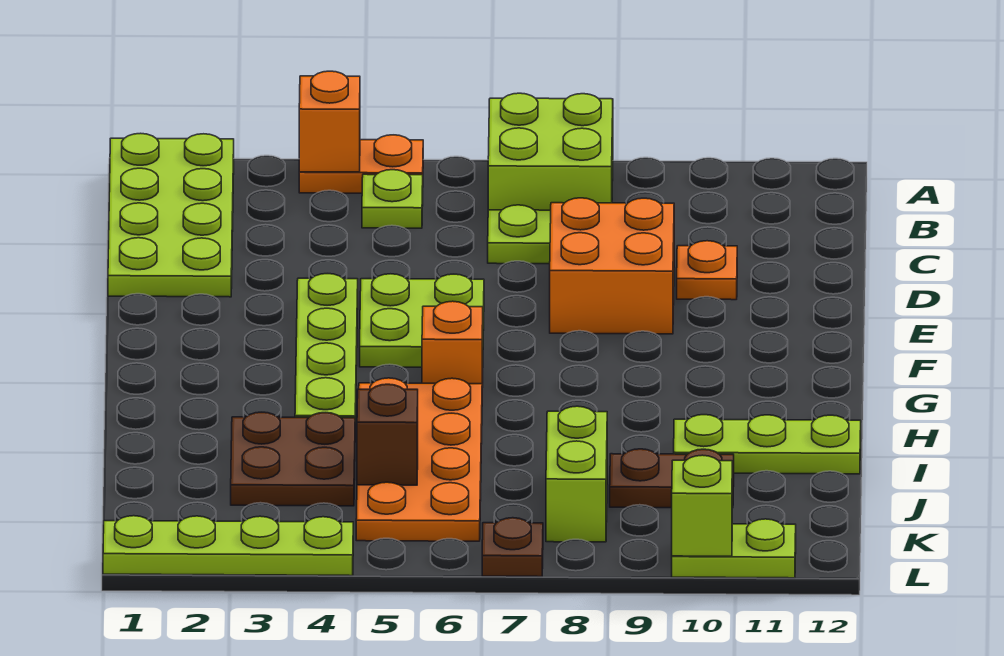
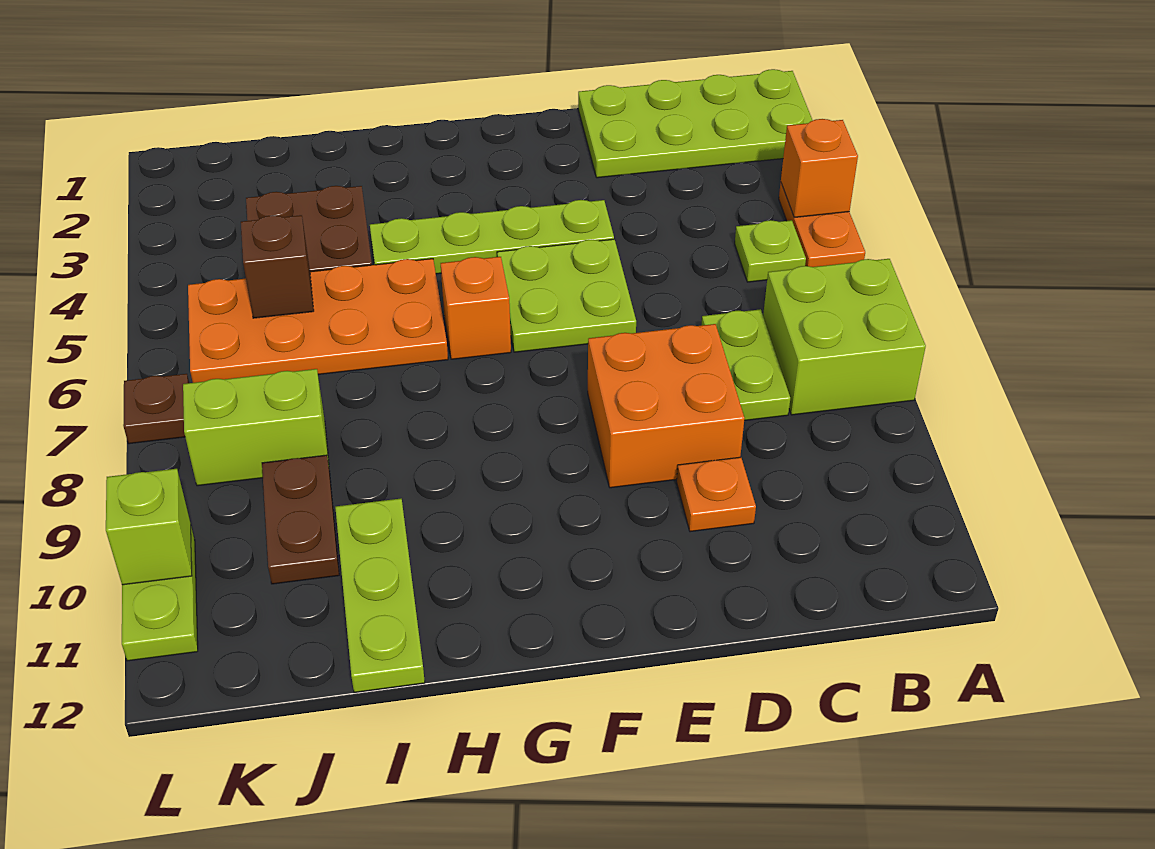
lime 1x4 plate [103,516,353,576] -> none

